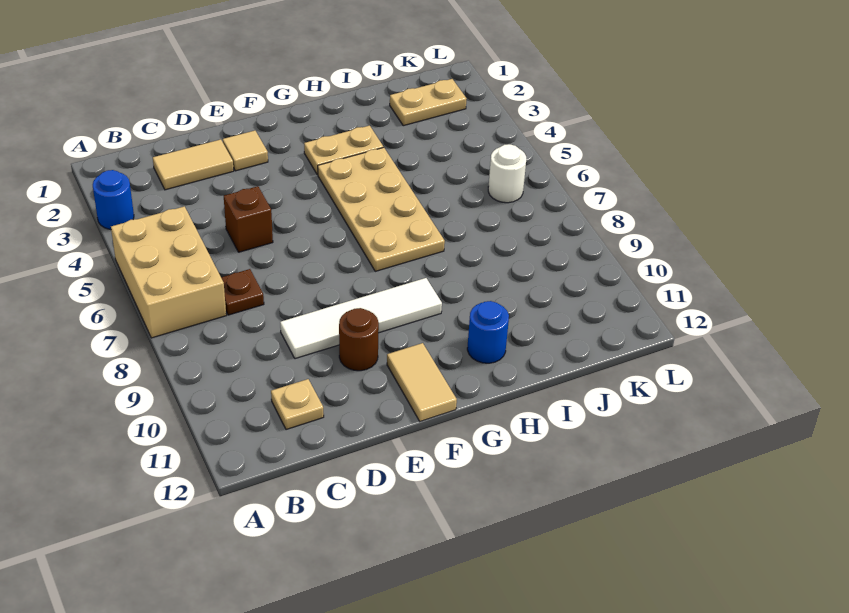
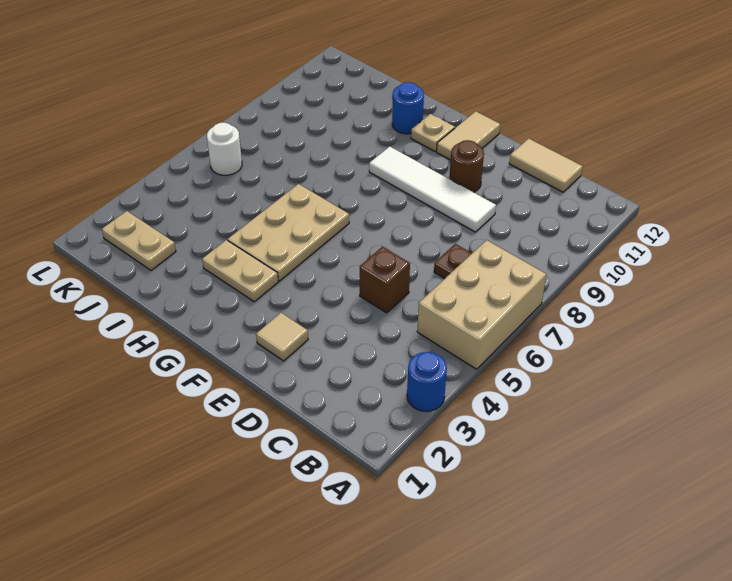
tan 1x2 tile [153,139,234,190] -> tan 1x2 tile moved to [509,138,583,192]
tan 1x1 plate [271,379,324,430] -> tan 1x1 plate moved to [411,114,455,151]
tan 2x4 plate [318,147,445,271] -> tan 2x3 plate [228,184,349,281]

